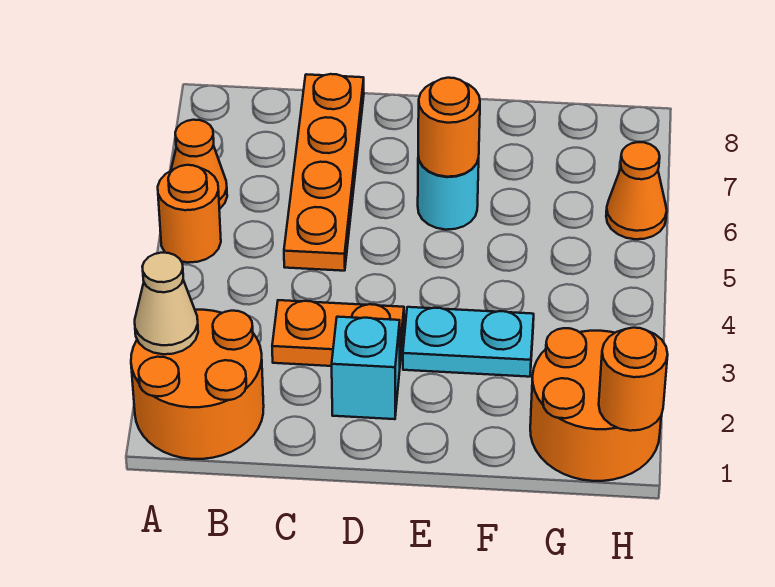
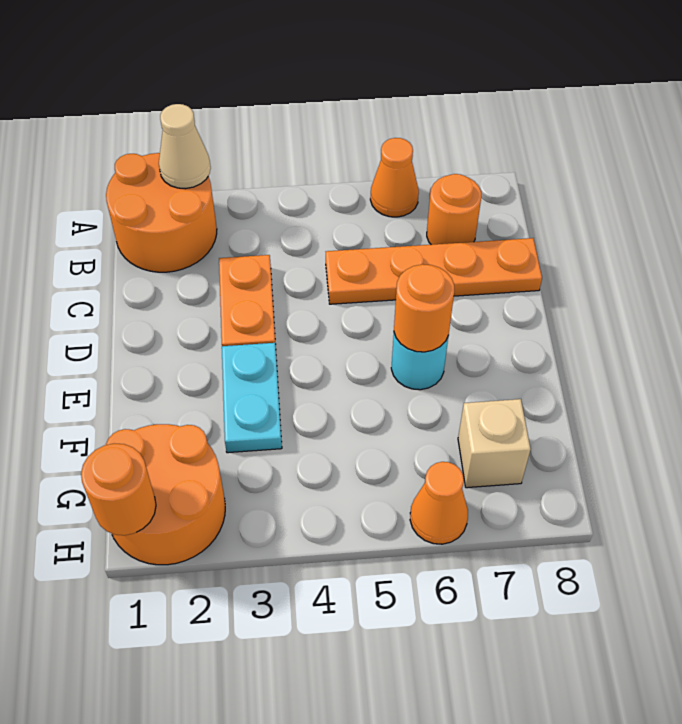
orange 1x1 round brick [158,165,221,263] -> orange 1x1 round brick moved to [427,174,481,245]
cyan 1x1 brick [332,317,400,419] -> none
none -> tan 1x1 brick [458,399,531,488]

